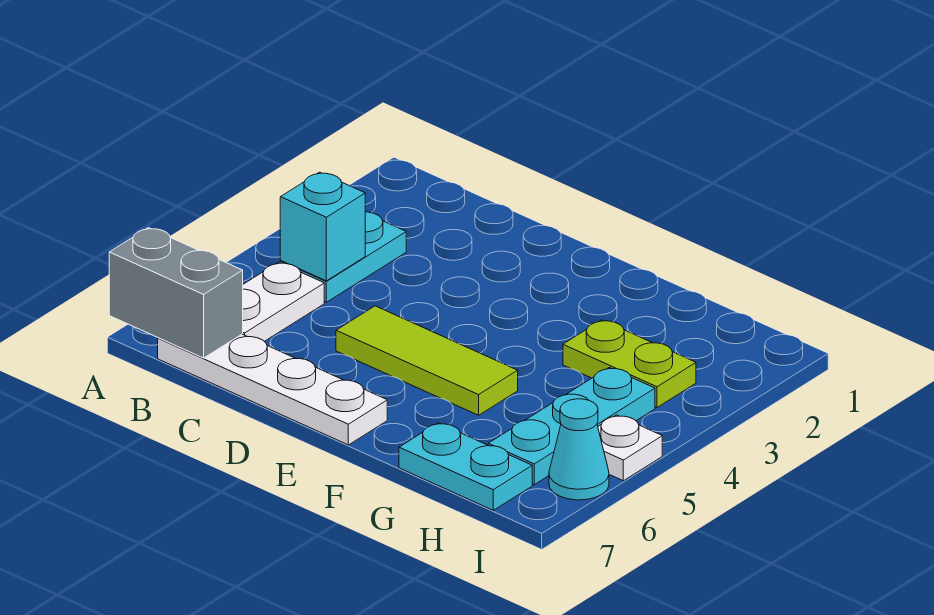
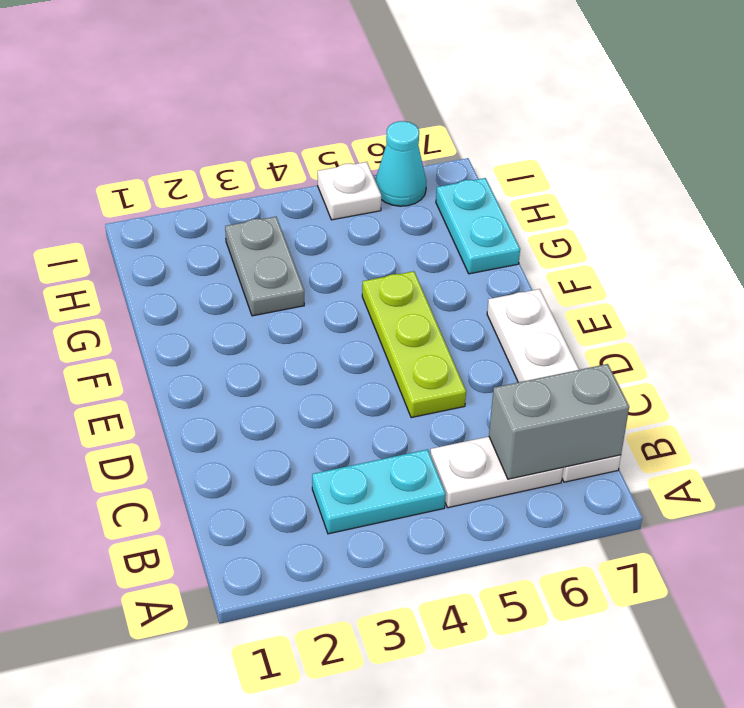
grey 1x2 brick [109,228,243,358] -> grey 1x2 brick turned to [489,364,629,479]
cyan 1x1 brick [280,172,365,281] -> none
lime 1x3 tile [336,306,518,415] -> lime 1x3 plate [362,271,466,418]
lime 1x2 plate [563,320,696,407] -> grey 1x2 plate [225,217,304,316]
cyan 1x3 plate [488,368,655,485] -> none

